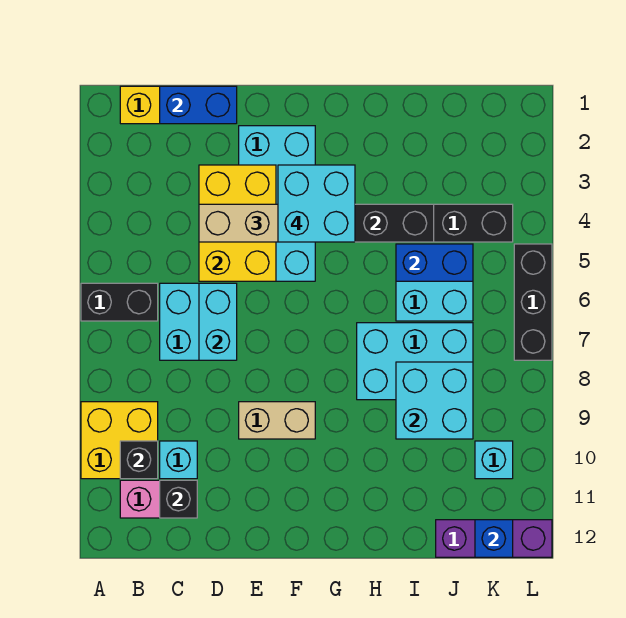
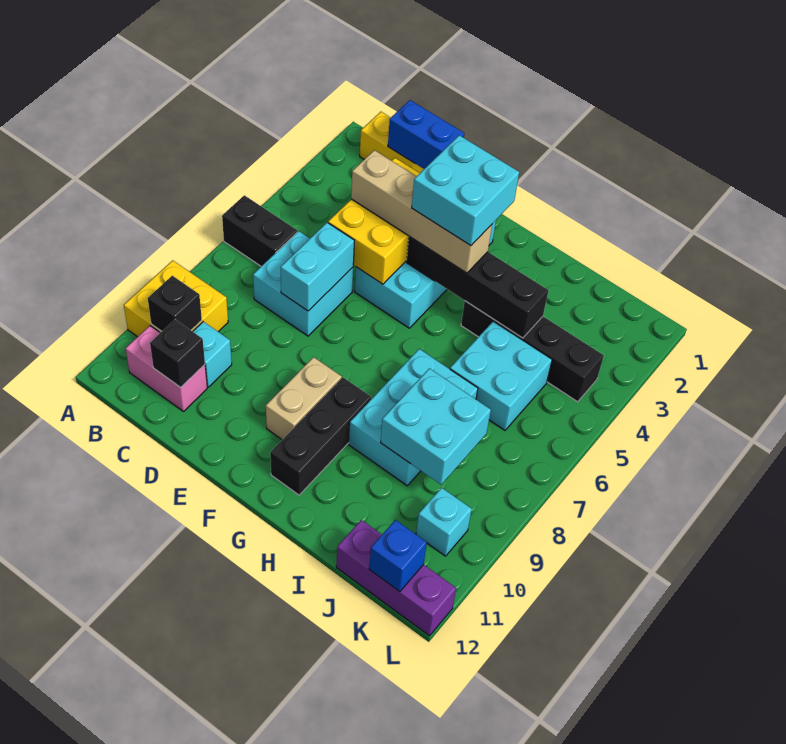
tan 1x2 brick [239,402,315,439] -> tan 1x2 brick turned to [266,357,342,440]
cyan 2x3 brick [357,323,473,400] -> cyan 2x3 brick turned to [349,349,478,486]
blue 1x2 brick [396,244,473,281] -> none
black 1x3 brick [514,244,552,360] -> black 1x3 brick moved to [270,378,371,495]

